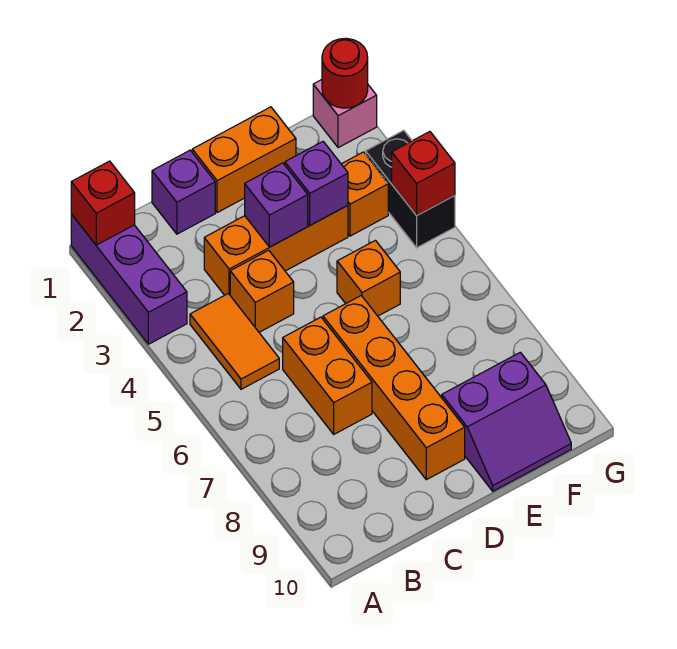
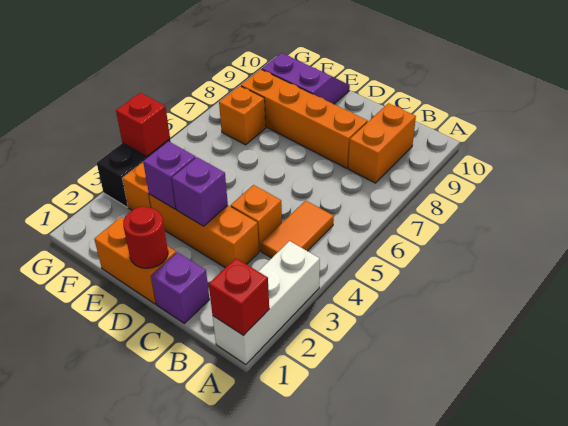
purple 1x3 brick [71,214,187,344] -> white 1x3 brick [213,241,320,365]
orange 1x2 brick [283,317,372,434] -> orange 1x2 brick moved to [348,103,416,183]
orange 1x4 brick [323,296,465,480] -> orange 1x4 brick turned to [241,69,368,168]
orange 1x1 brick [337,240,400,316] -> orange 1x1 brick moved to [219,86,266,145]
pink 1x1 brick [313,80,377,148] -> none
red 1x1 round brick [322,38,368,108] -> red 1x1 round brick moved to [123,207,168,268]

